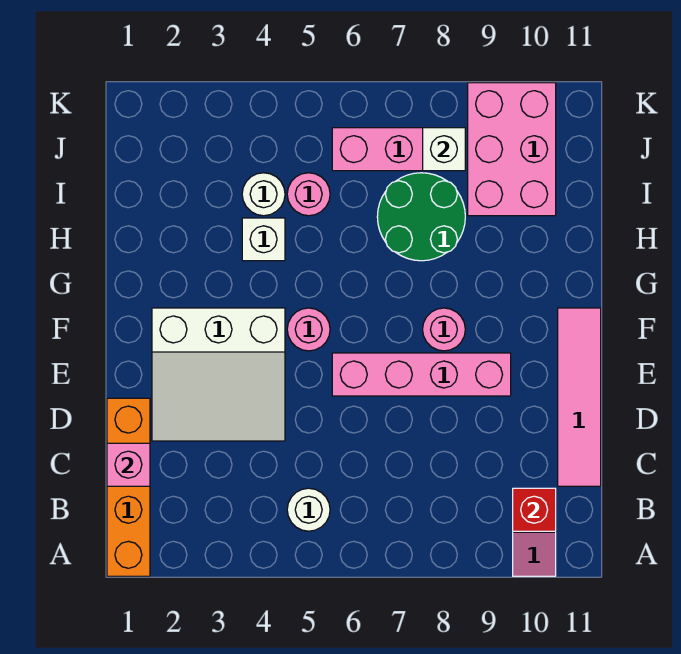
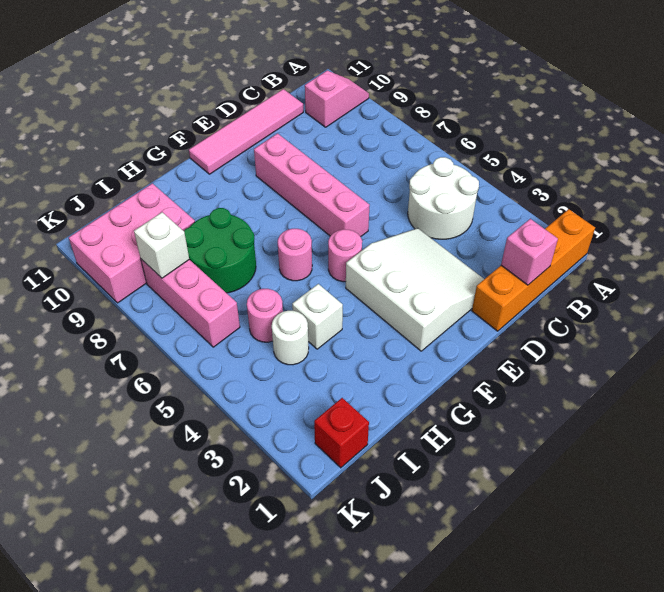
white 1x1 round brick [287,488,330,531] -> white 2x2 round brick [408,157,479,239]
red 1x1 brick [513,488,556,531] -> red 1x1 brick moved to [314,398,369,468]
pink 1x1 round brick [423,308,465,351] -> pink 1x1 round brick moved to [278,229,312,281]

